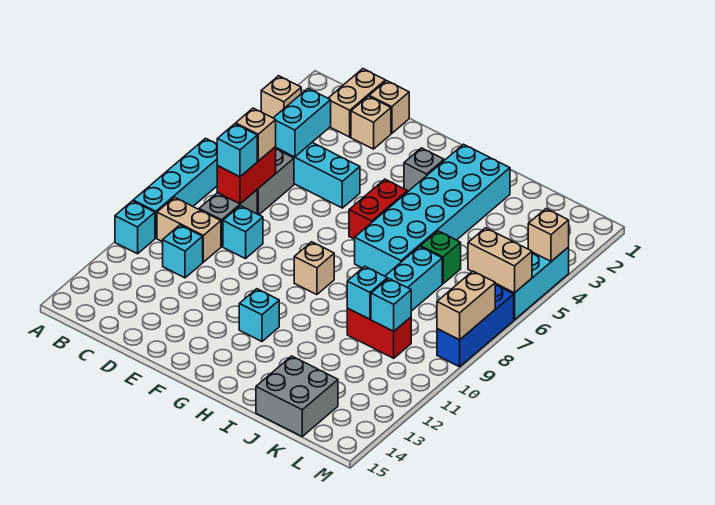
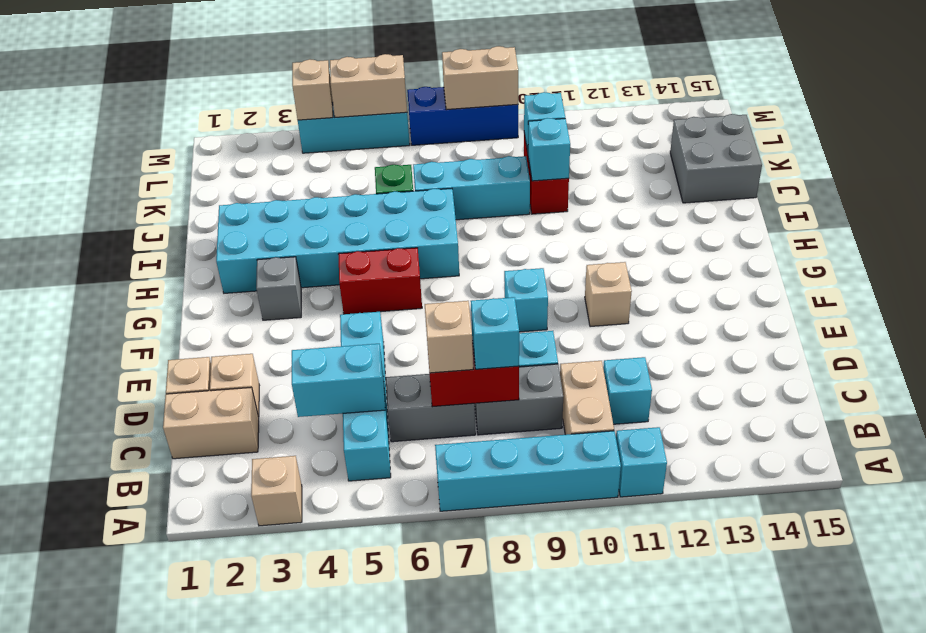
tan 1x1 brick [294,242,334,295] -> tan 1x1 brick moved to [585,262,632,327]
cyan 1x1 brick [239,289,279,342] -> cyan 1x1 brick moved to [504,268,548,332]
tan 1x2 brick [468,228,532,293] -> tan 1x2 brick turned to [330,54,407,117]

